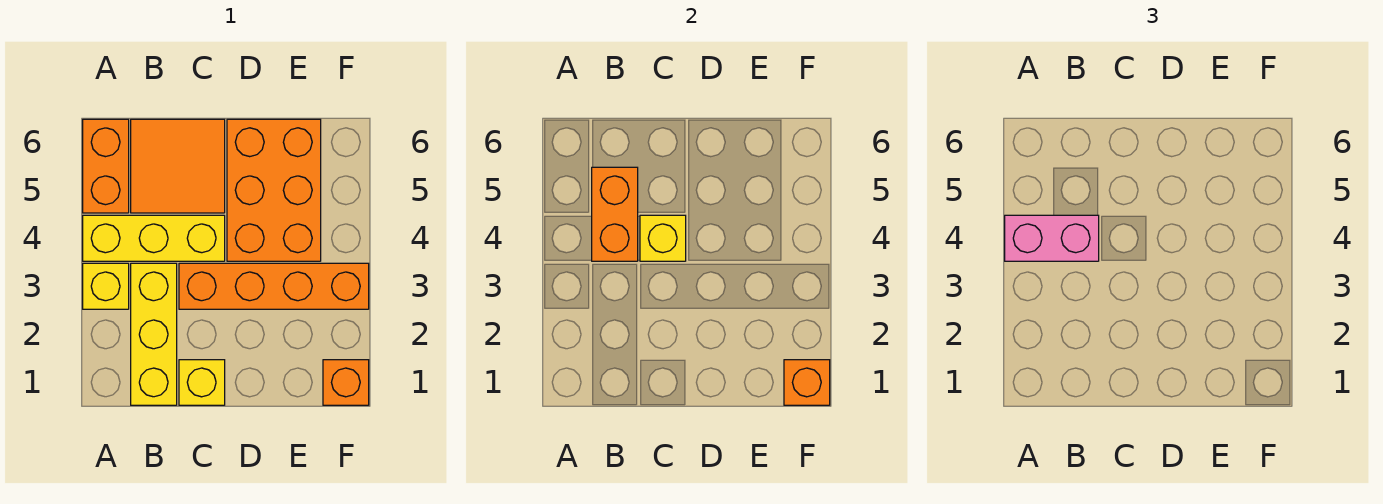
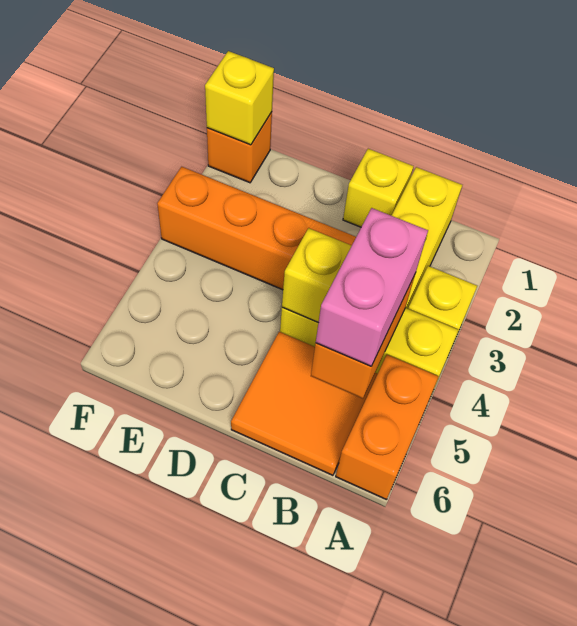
pink 1x2 brick [1005,215,1099,261] -> pink 1x2 brick turned to [316,208,428,366]
orange 2x3 brick [227,119,321,261] -> none
orange 1x1 brick [784,360,830,405] -> yellow 1x1 brick [205,51,274,145]

